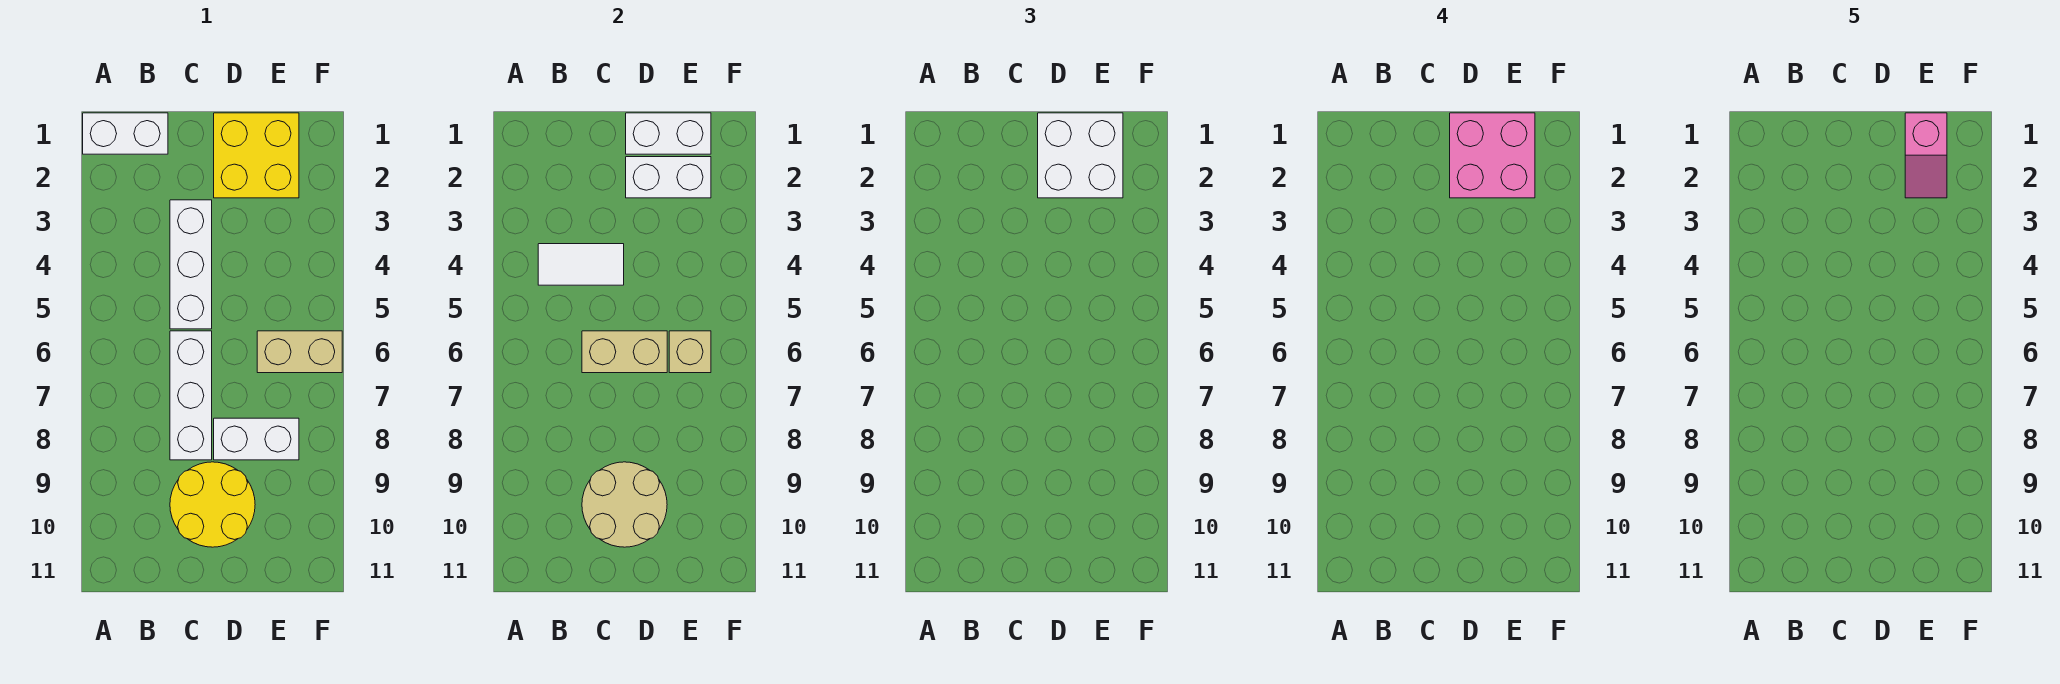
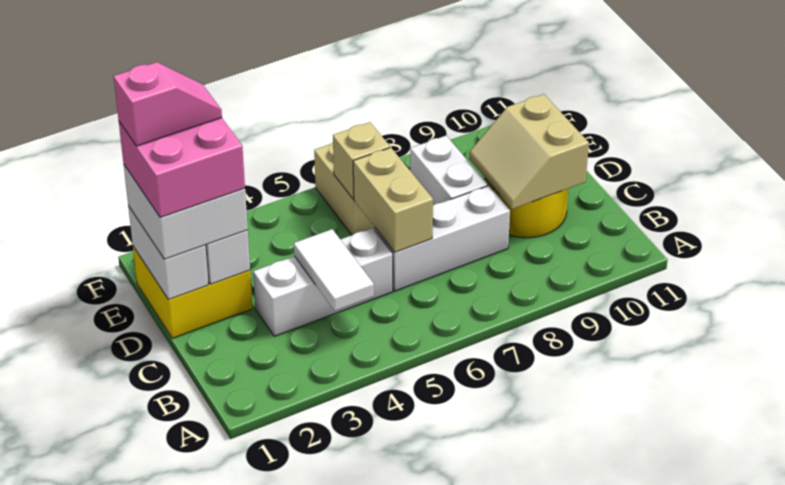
white 1x2 brick [83,113,168,154] -> none
tan 2x2 round brick [582,462,667,547] -> tan 2x2 slope [469,94,589,209]

